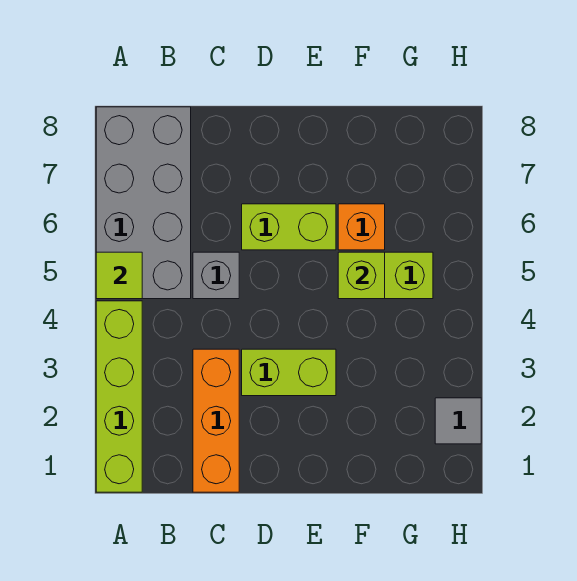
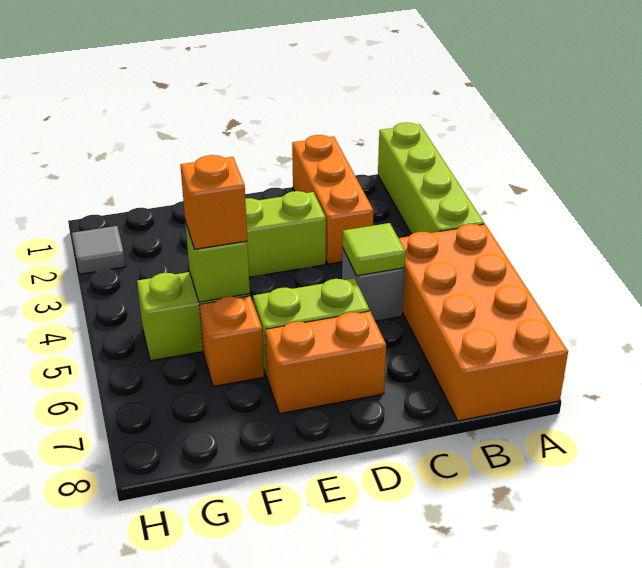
grey 2x4 brick [96,107,191,299] -> orange 2x4 brick [399,224,568,421]
lime 1x1 tile [96,252,142,299] -> lime 1x1 tile moved to [342,223,406,276]
none -> orange 1x2 brick [265,311,386,414]
none -> orange 1x1 brick [180,155,247,249]

